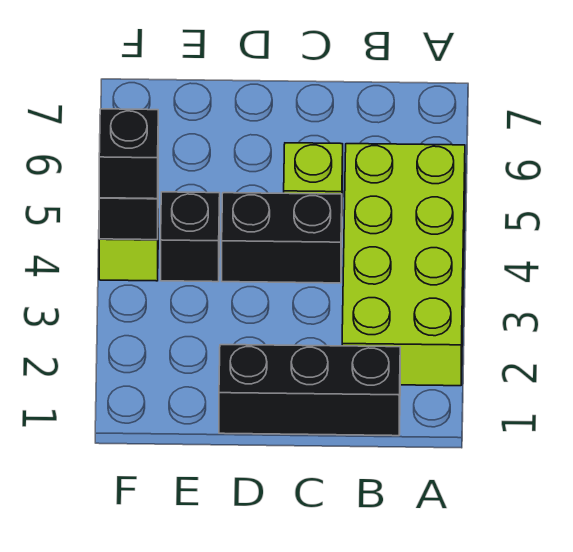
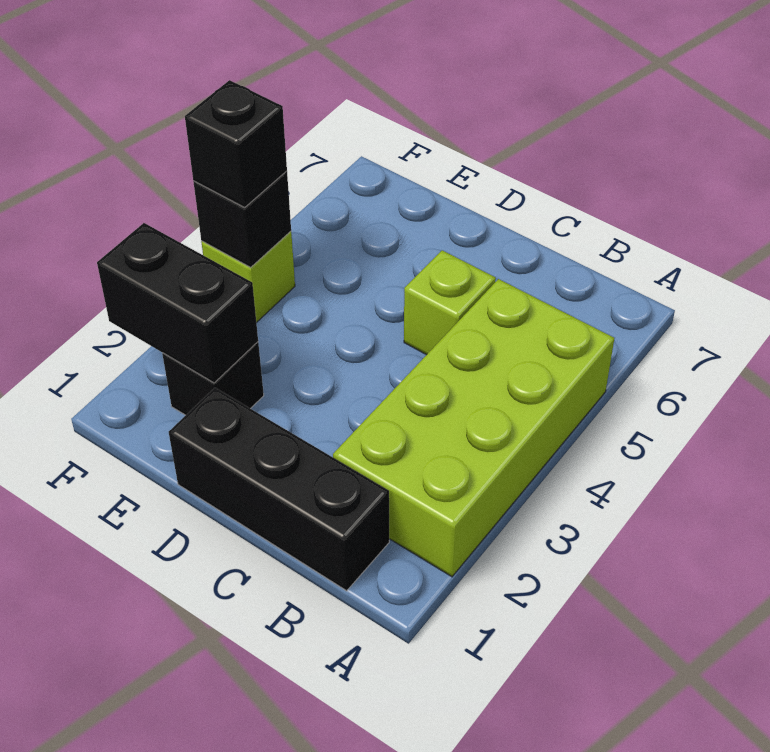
black 1x2 brick [222,193,342,283] -> black 1x2 brick moved to [97,223,258,383]
black 1x1 brick [161,192,220,282] -> black 1x1 brick moved to [162,342,264,415]

